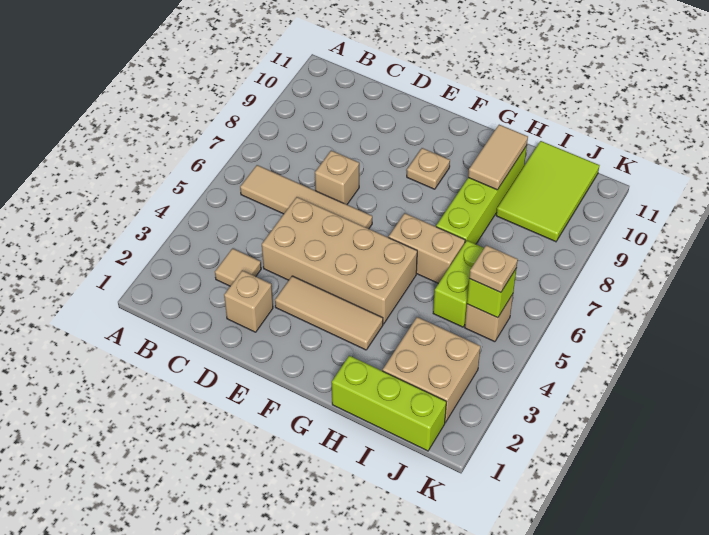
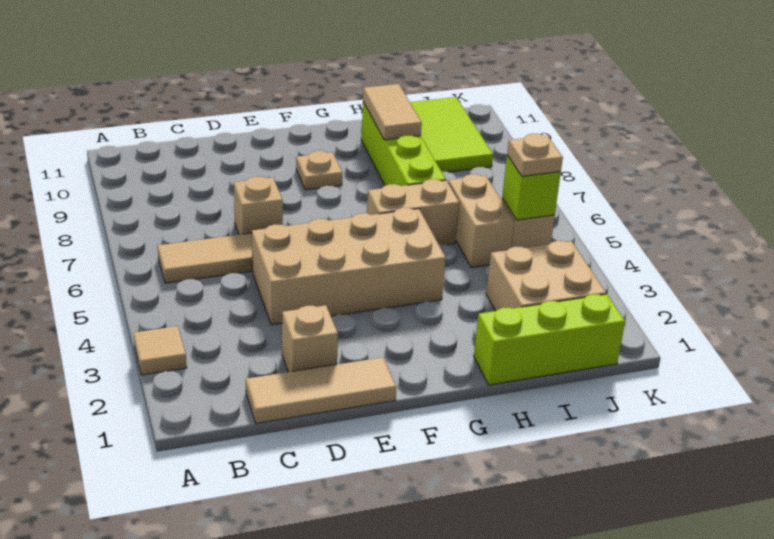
tan 1x1 tile [215,248,261,286] -> tan 1x1 tile moved to [133,326,187,375]
tan 1x3 tile [275,276,383,350] -> tan 1x3 tile moved to [246,357,396,423]
lime 1x2 brick [433,241,484,327] -> tan 1x2 brick [448,174,514,268]

